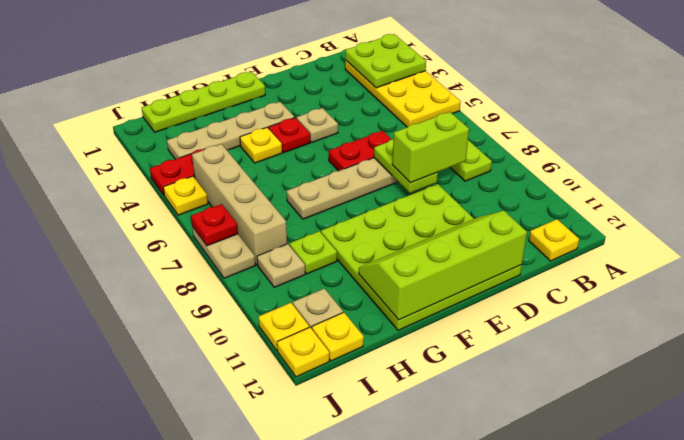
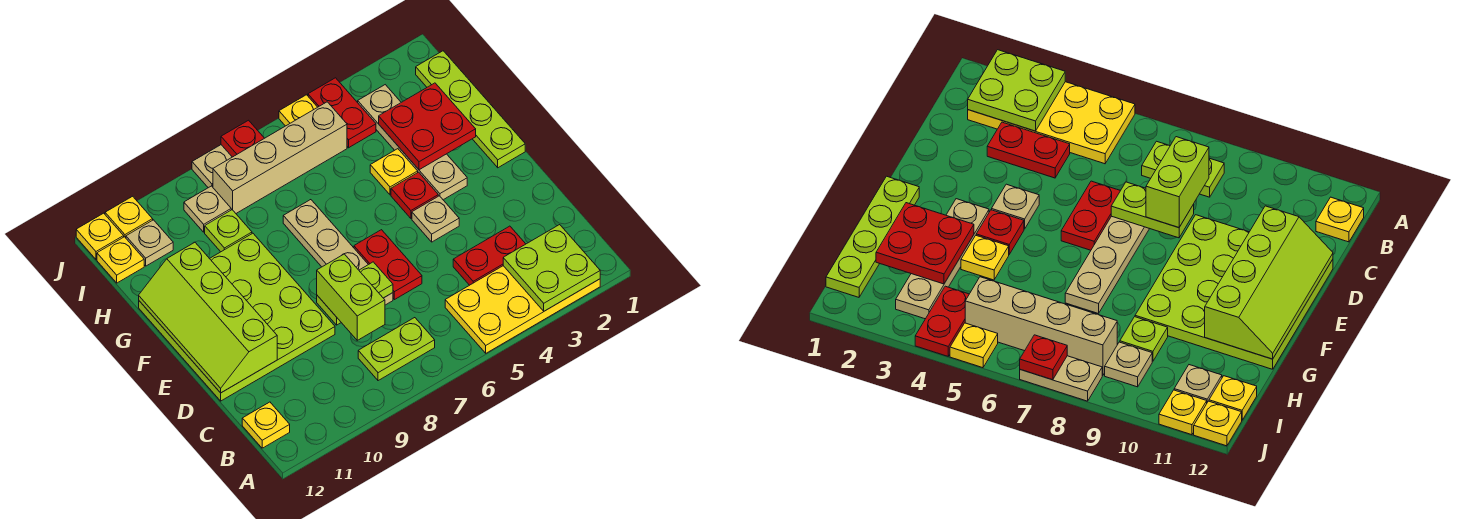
none -> red 1x2 plate [453,226,525,285]
lime 2x4 slope [359,211,527,320] -> lime 2x4 slope turned to [139,243,277,393]
none -> red 2x2 plate [379,83,476,170]

